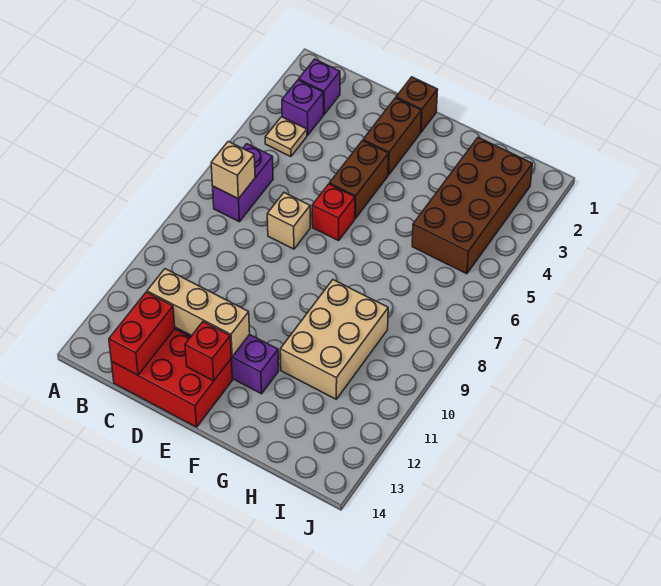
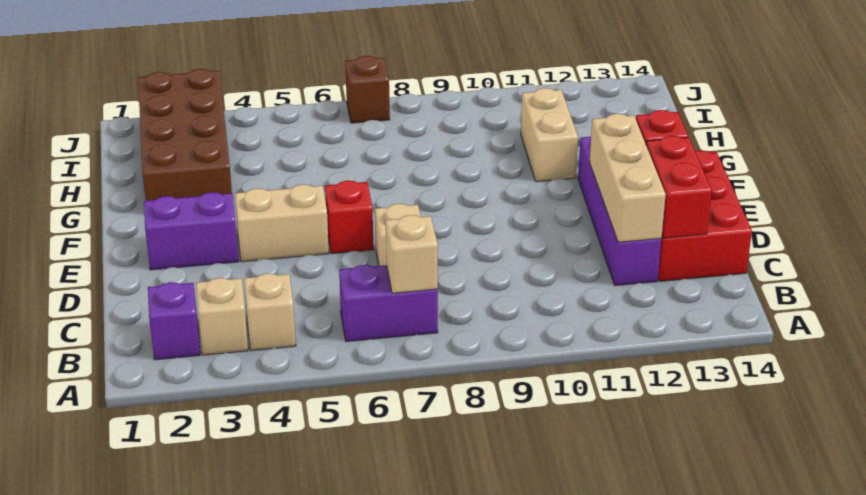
purple 1x1 brick [282,80,324,135] -> tan 1x1 brick [196,278,248,355]
tan 1x1 plate [265,117,307,157] -> tan 1x1 brick [244,274,296,351]
red 1x2 brick [109,292,175,375] -> red 1x2 brick turned to [646,136,712,238]
brown 1x1 brick [396,77,438,132] -> brown 1x1 brick moved to [345,56,390,123]
brown 1x2 brick [363,98,421,175] -> purple 1x2 brick [144,192,239,270]
brown 1x2 brick [329,141,389,219] -> tan 1x2 brick [235,184,329,262]
tan 2x3 brick [280,280,388,399] -> tan 1x2 brick [521,88,578,182]
brown 2x4 brick [412,137,532,274] -> brown 2x4 brick turned to [138,69,232,201]

